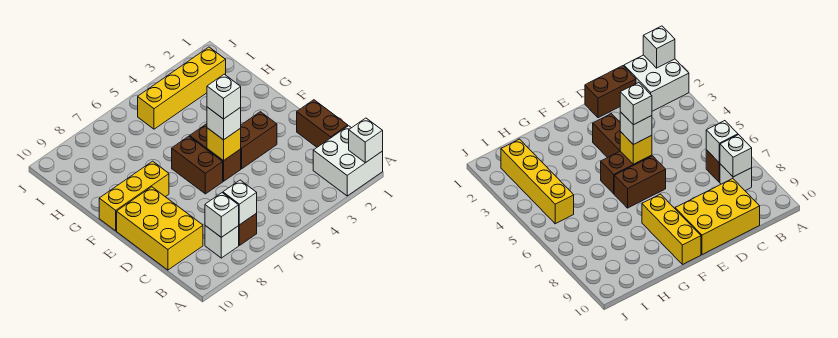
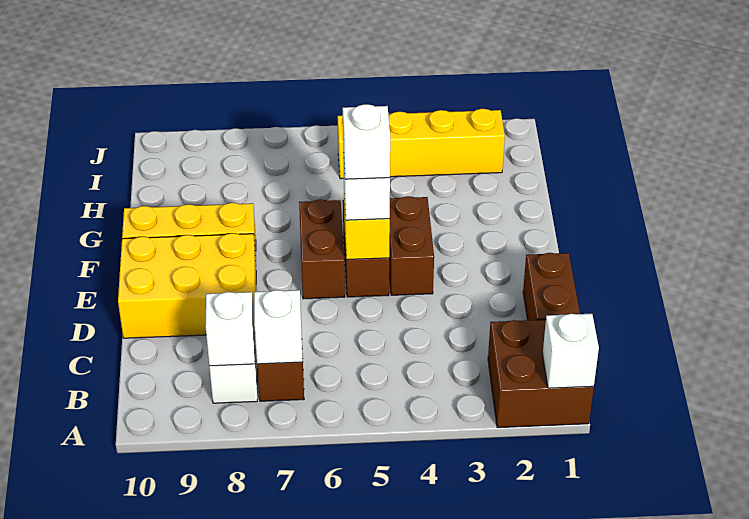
white 2x2 brick [313,126,383,196] -> brown 2x2 brick [488,320,594,428]
yellow 2x3 brick [117,187,203,270] -> yellow 2x3 brick turned to [118,233,256,338]
brown 1x2 brick [241,112,277,169] -> brown 1x2 brick turned to [389,196,434,295]

